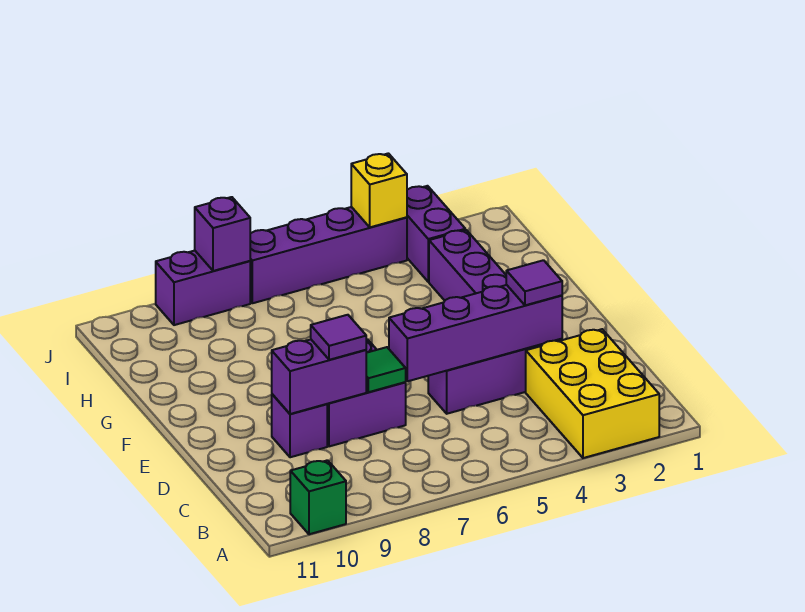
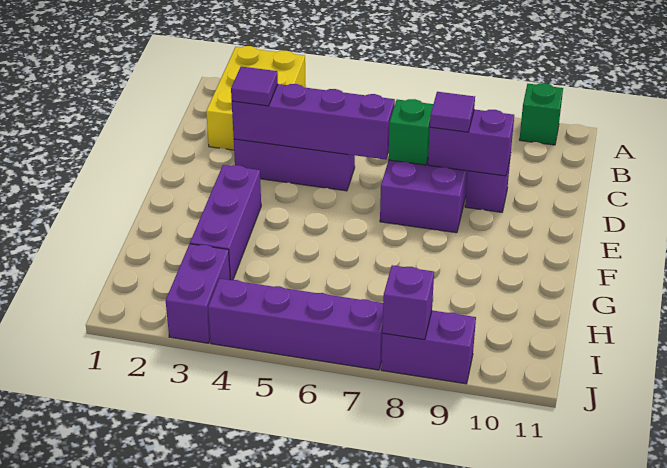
green 1x1 tile [366,347,406,392] -> green 1x1 brick [388,99,433,165]
yellow 1x1 brick [351,153,407,227] -> none

